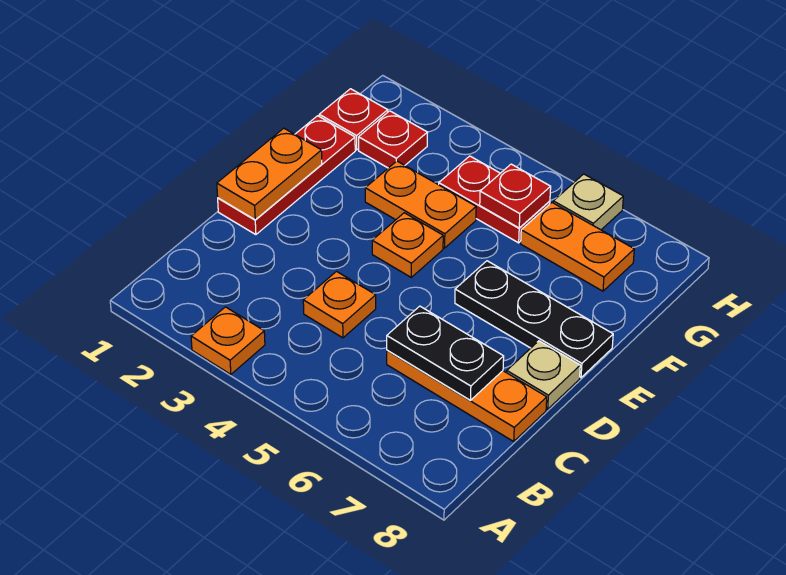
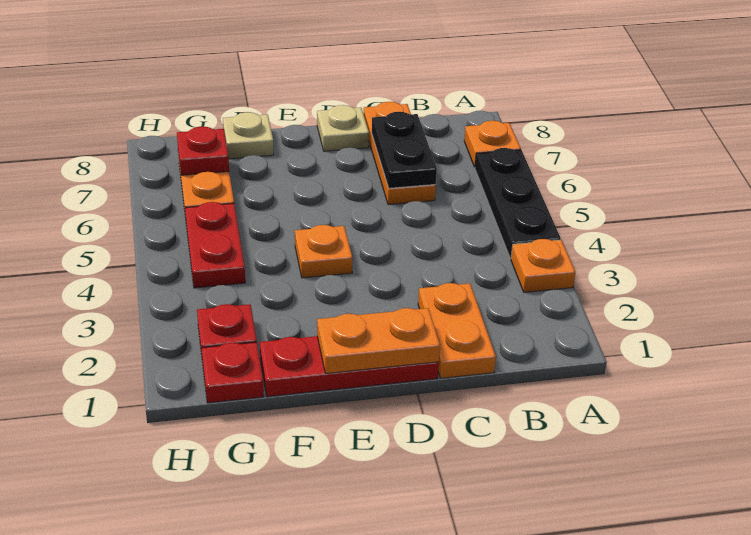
orange 1x1 plate [303,272,376,338] -> orange 1x1 plate moved to [464,121,521,167]
black 1x3 plate [455,261,613,378] -> black 1x3 plate moved to [475,148,561,259]
orange 1x2 plate [365,161,476,248] -> orange 1x2 plate moved to [418,283,496,378]
red 1x1 plate [480,164,551,228] -> red 1x1 plate moved to [177,127,229,175]
tan 1x1 plate [553,174,623,230] -> tan 1x1 plate moved to [223,112,274,159]

